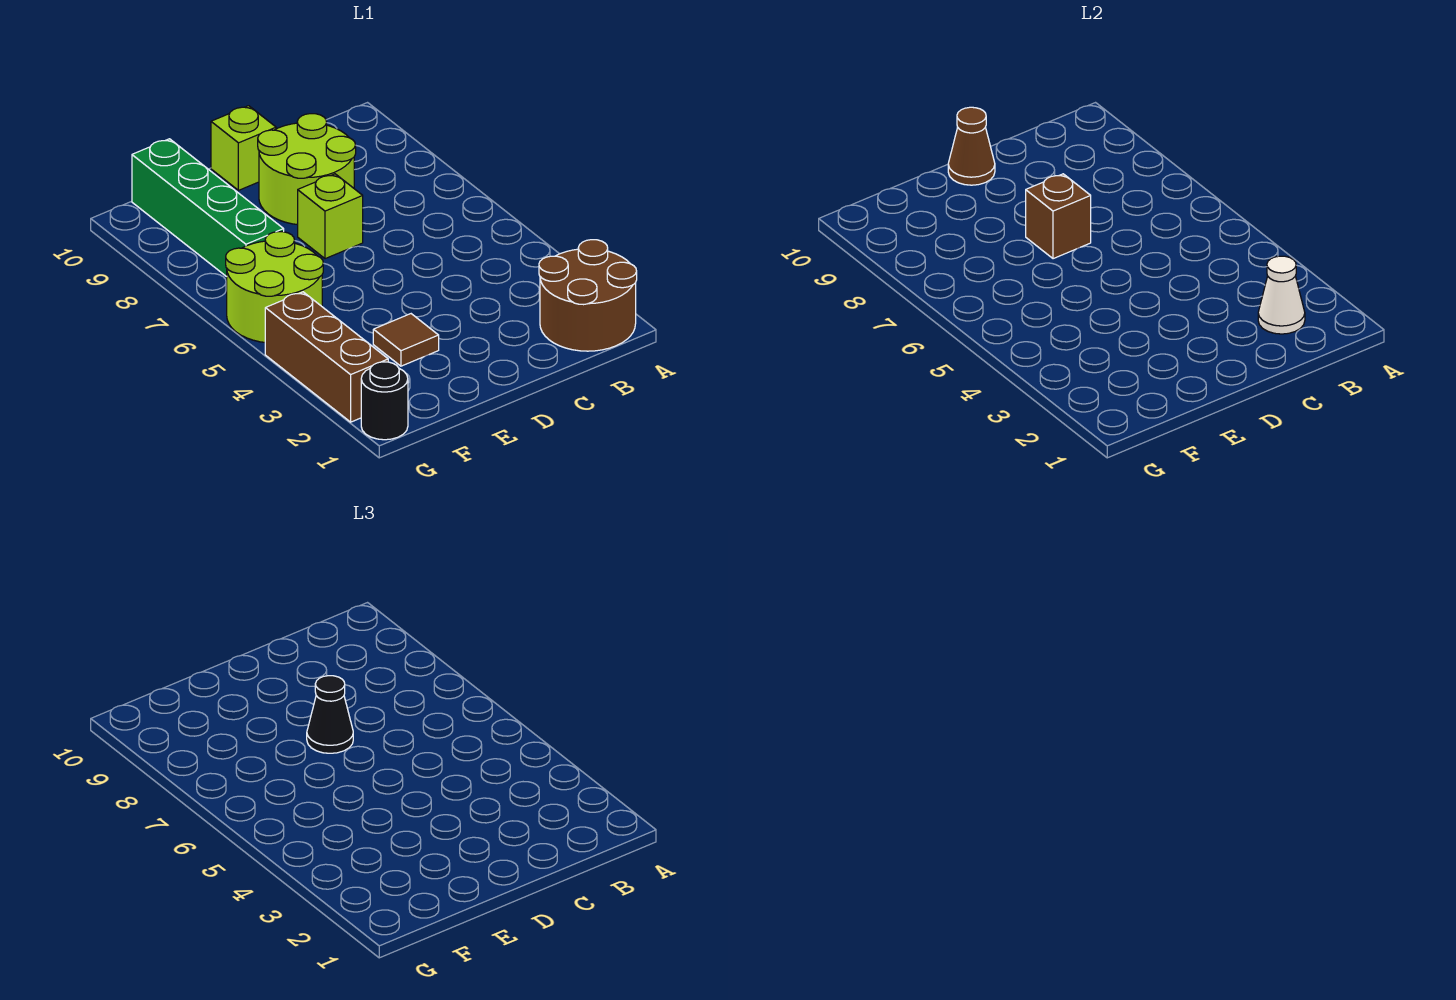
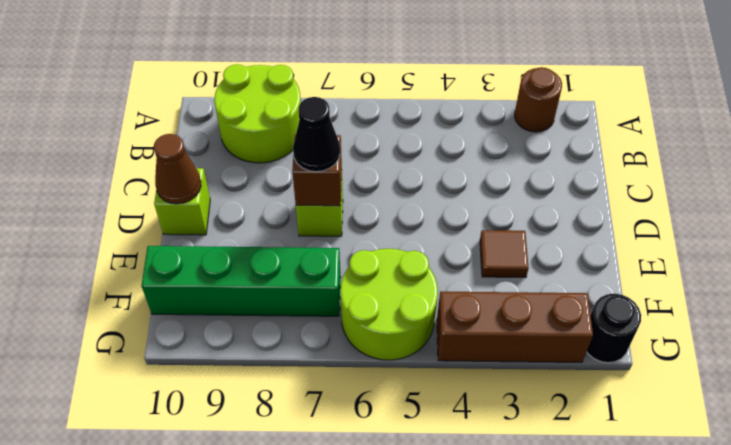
brown 2x2 round brick [539,240,637,351] -> brown 1x1 round brick [515,67,562,132]
white 1x1 cone [1258,256,1305,334] -> none
lime 2x2 round brick [258,114,356,225] -> lime 2x2 round brick moved to [214,64,301,163]

